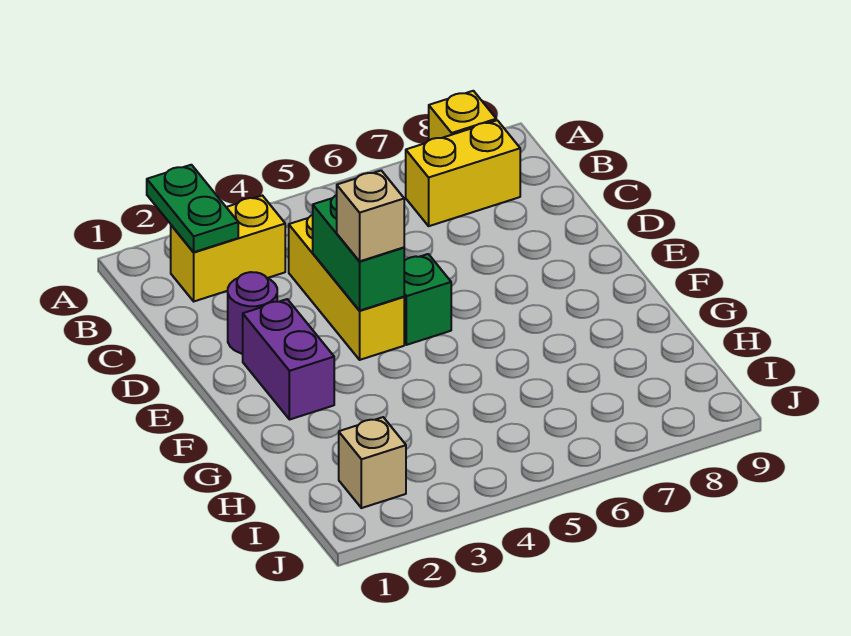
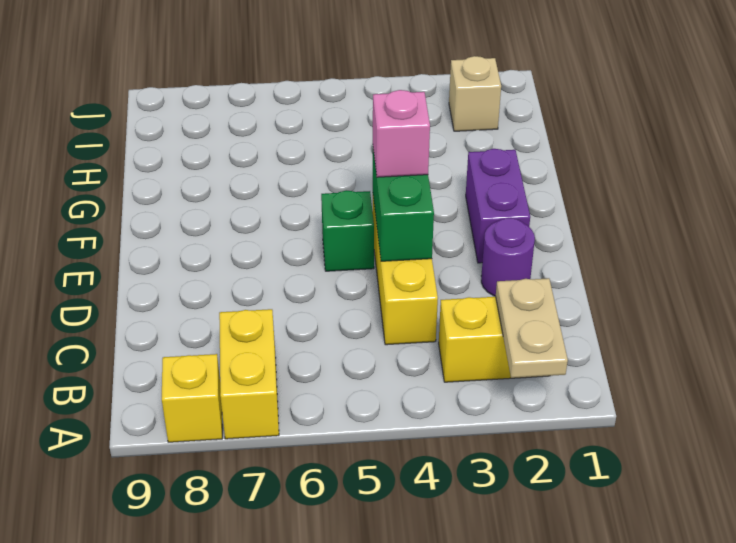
green 1x2 plate [147,165,238,252] -> tan 1x2 plate [495,278,568,378]
yellow 1x2 brick [406,120,520,226] -> yellow 1x2 brick turned to [219,309,279,439]
tan 1x1 brick [337,171,404,261] -> pink 1x1 brick [373,90,430,177]

